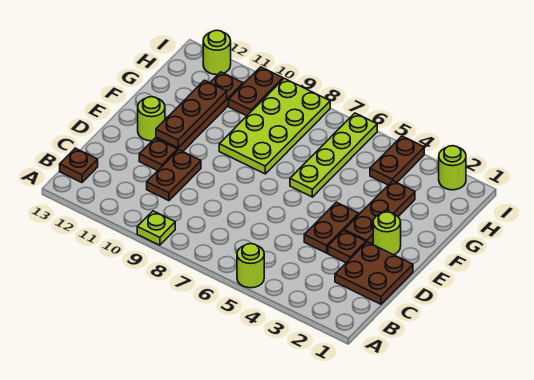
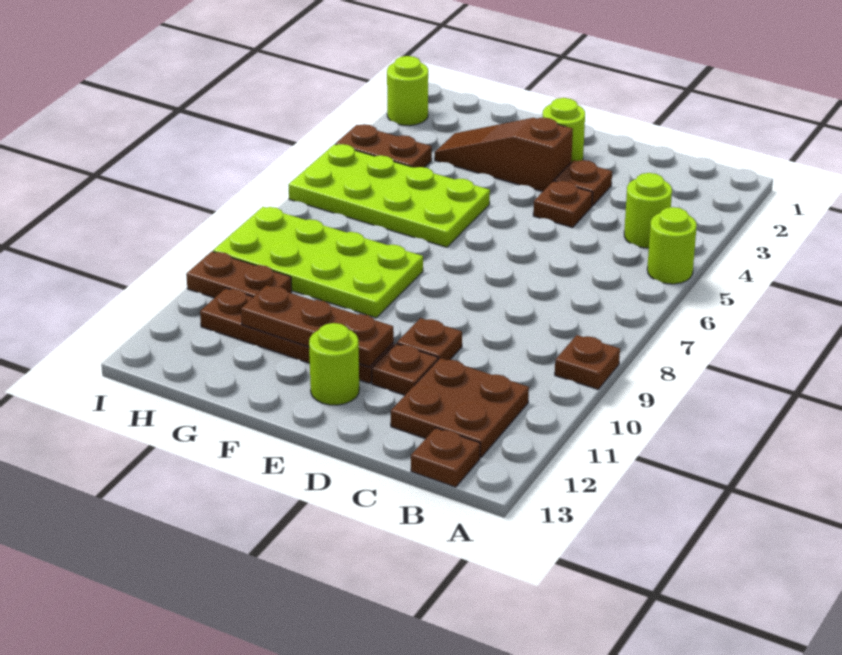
lime 1x1 plate [137,211,175,245] -> brown 1x1 plate [555,335,620,389]
brown 2x2 plate [335,242,413,304] -> brown 2x2 plate moved to [391,358,529,458]
brown 1x2 plate [147,150,201,201] -> brown 1x1 plate [397,318,462,360]
brown 1x2 plate [304,202,359,253] -> brown 1x1 plate [533,181,593,228]
brown 1x3 plate [344,181,415,244] -> brown 1x3 slope [435,118,573,192]
lime 1x4 plate [290,113,377,197] -> lime 2x4 plate [288,144,490,247]
lime 1x1 round brick [203,30,231,75] -> lime 1x1 round brick moved to [624,173,672,248]

